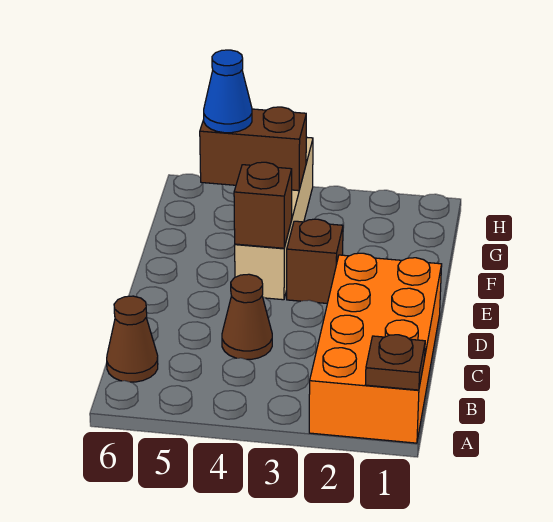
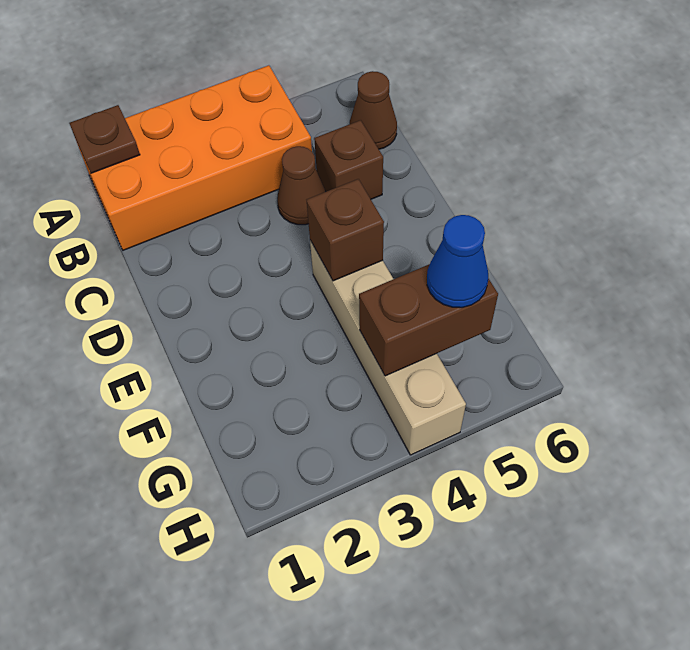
orange 2x4 brick [309,253,442,443] -> orange 2x4 brick turned to [78,65,312,250]
brown 1x1 brick [287,219,343,303] -> brown 1x1 brick moved to [314,120,383,199]

